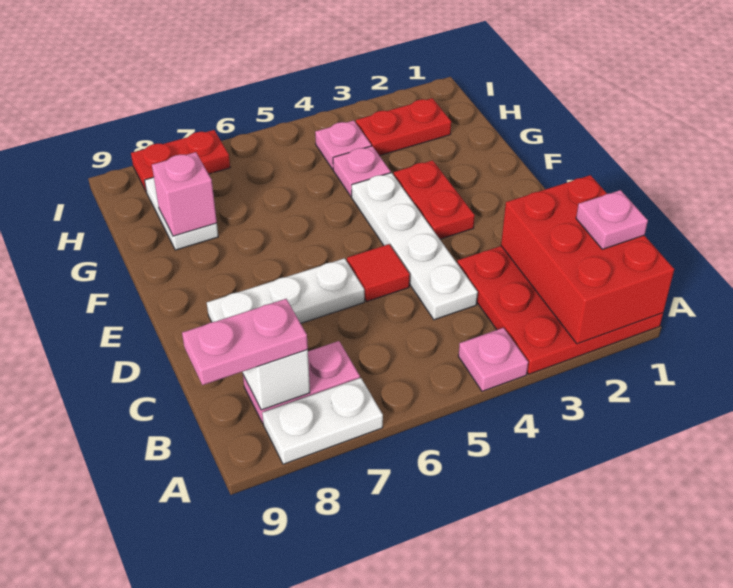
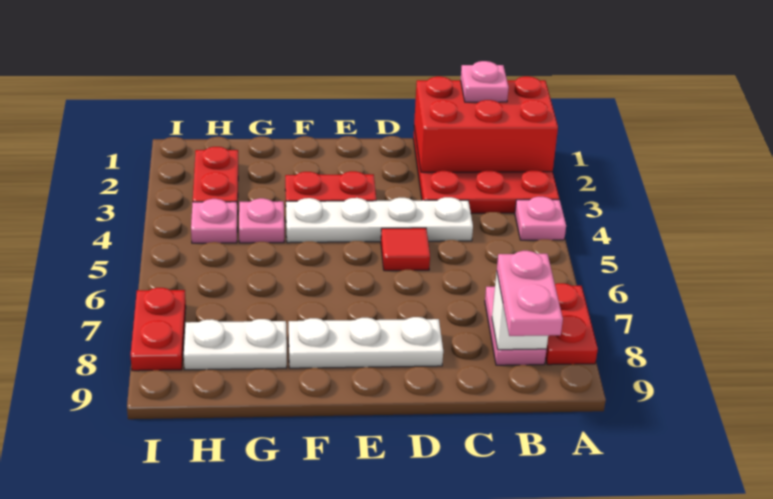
white 1x2 plate [262,378,383,464] -> red 1x2 plate [546,283,598,365]
white 1x3 plate [207,258,364,323] -> white 1x3 plate turned to [289,317,443,368]
pink 1x1 brick [152,152,217,236] -> none

